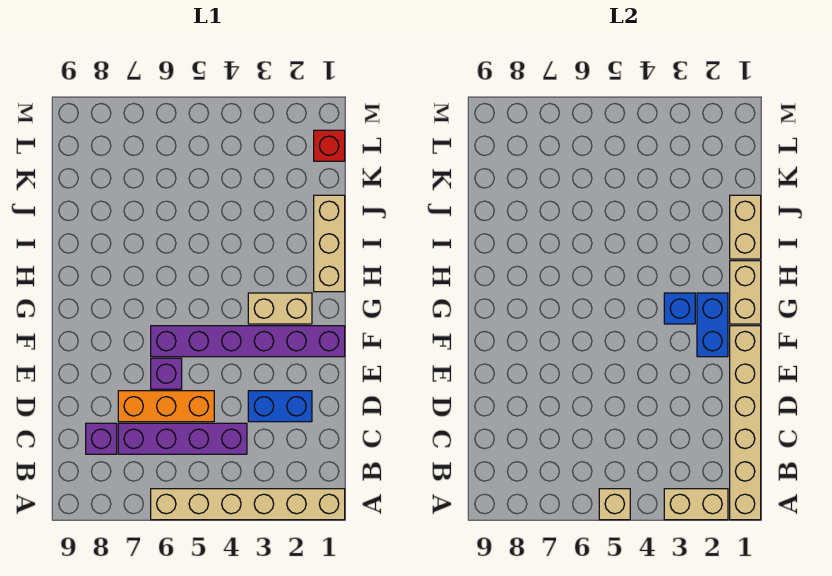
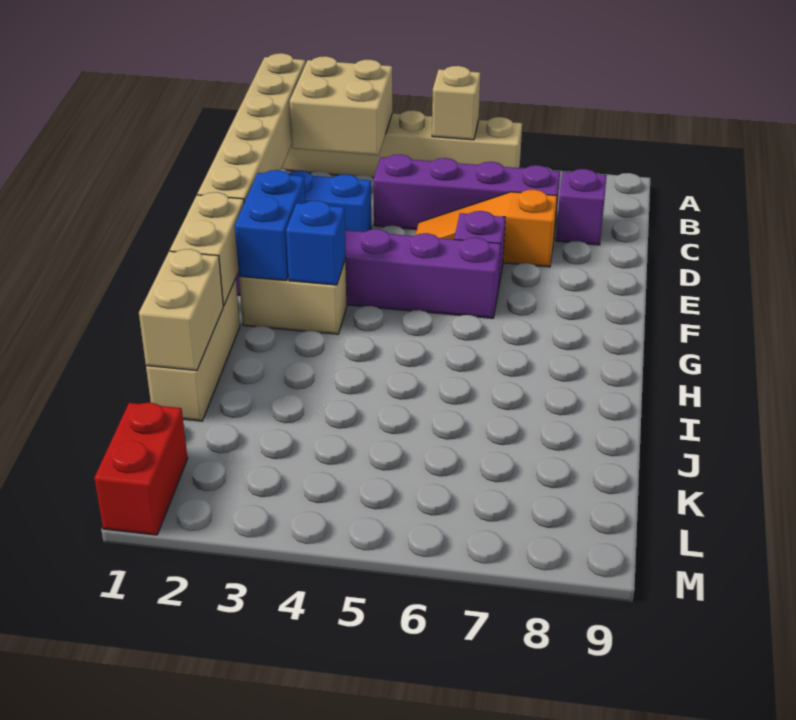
tan 1x2 brick [664,489,728,520] -> tan 2x2 brick [290,56,392,155]
orange 1x3 brick [118,391,214,422] -> orange 1x3 slope [416,189,557,267]
red 1x1 brick [314,130,345,161] -> red 1x2 brick [94,403,188,535]

